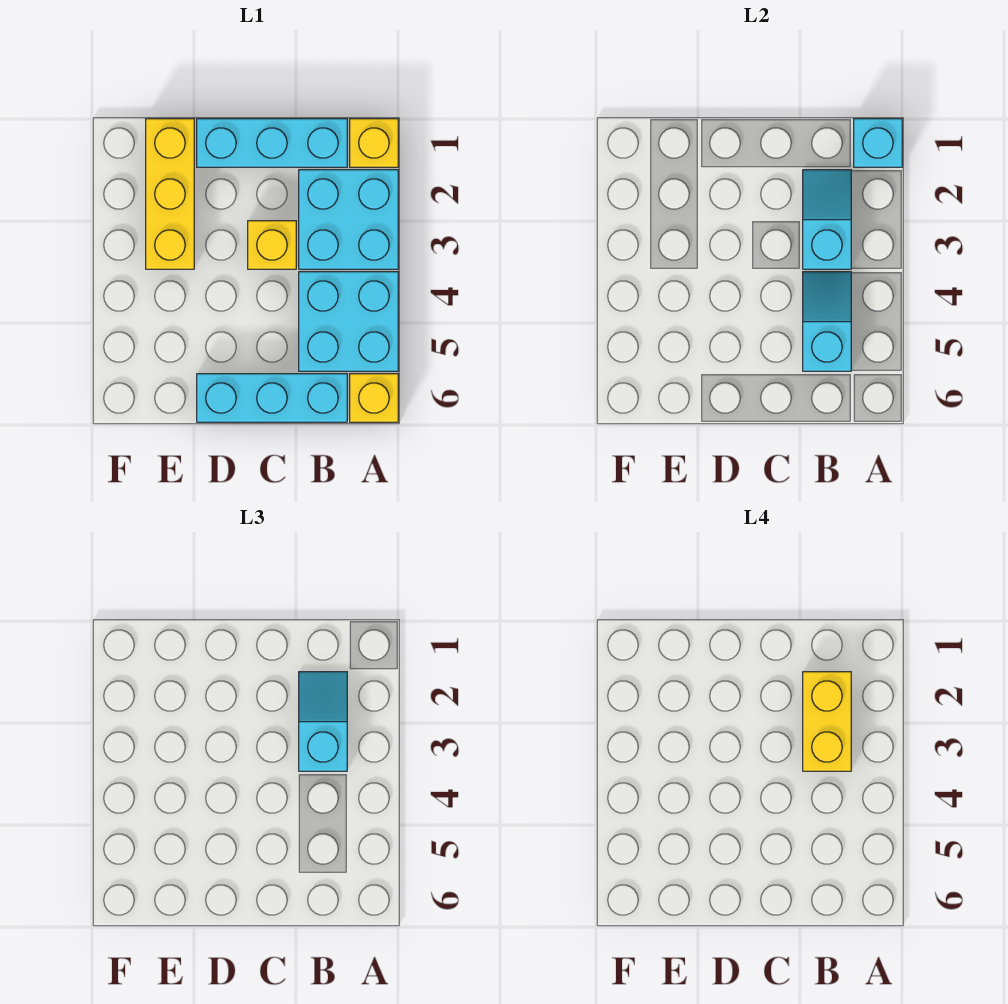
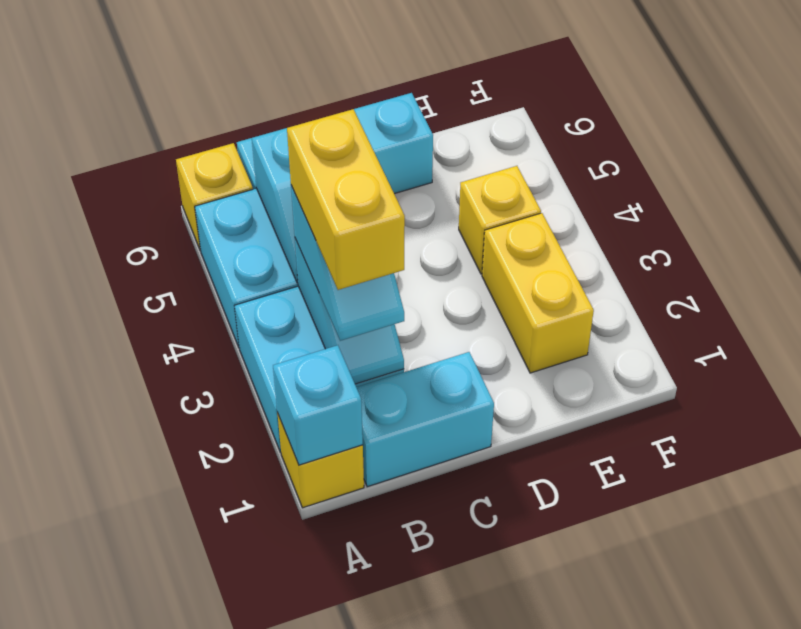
cyan 1x3 brick [197,119,347,167] -> cyan 1x2 brick [356,352,494,487]
yellow 1x1 brick [248,221,296,269] -> yellow 1x1 brick moved to [459,166,541,274]
yellow 1x3 brick [146,119,194,269] -> yellow 1x2 brick [482,213,594,373]

